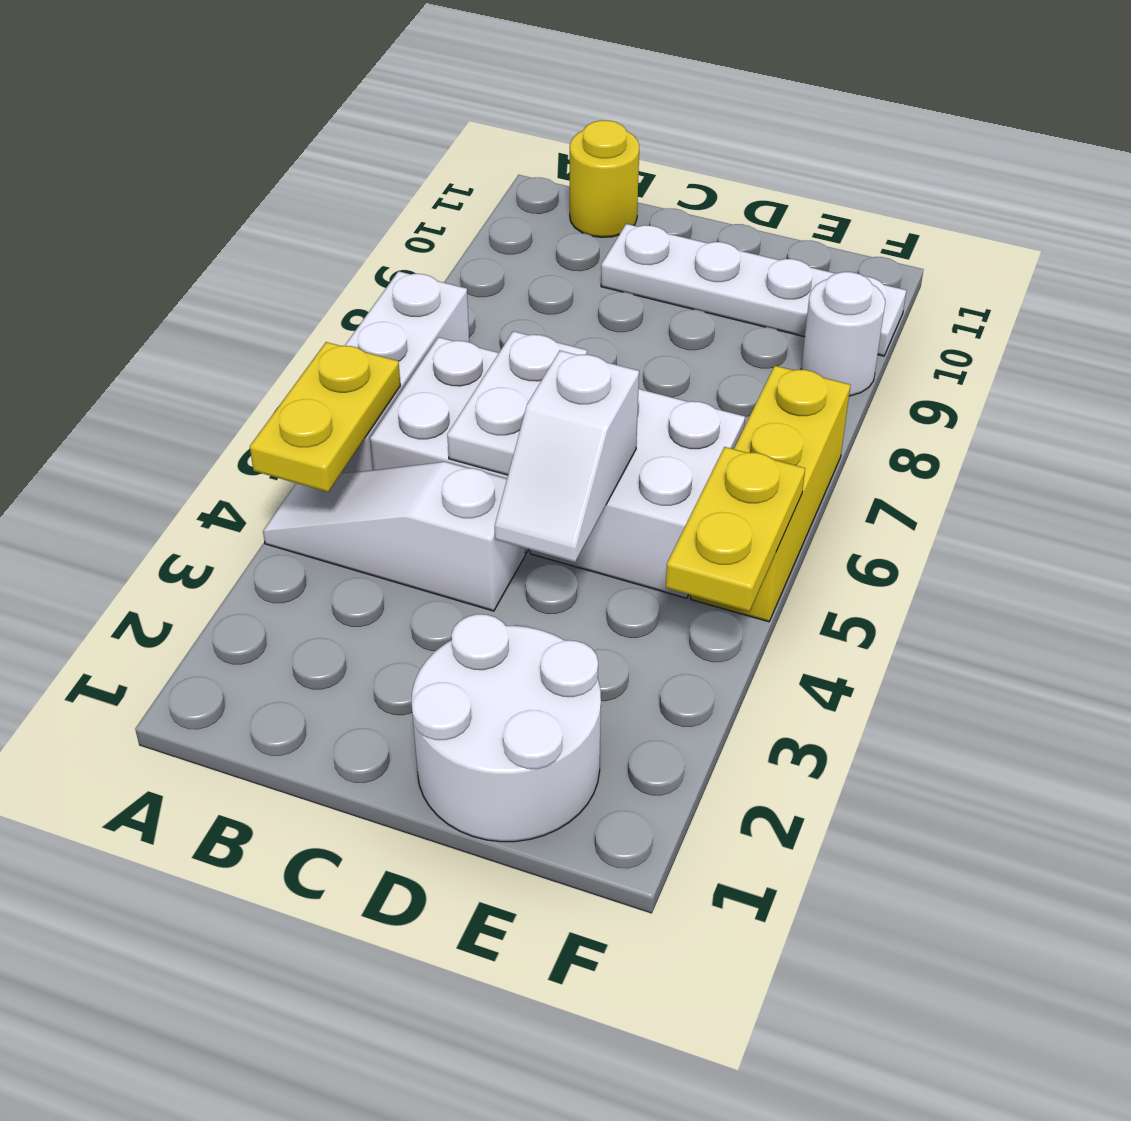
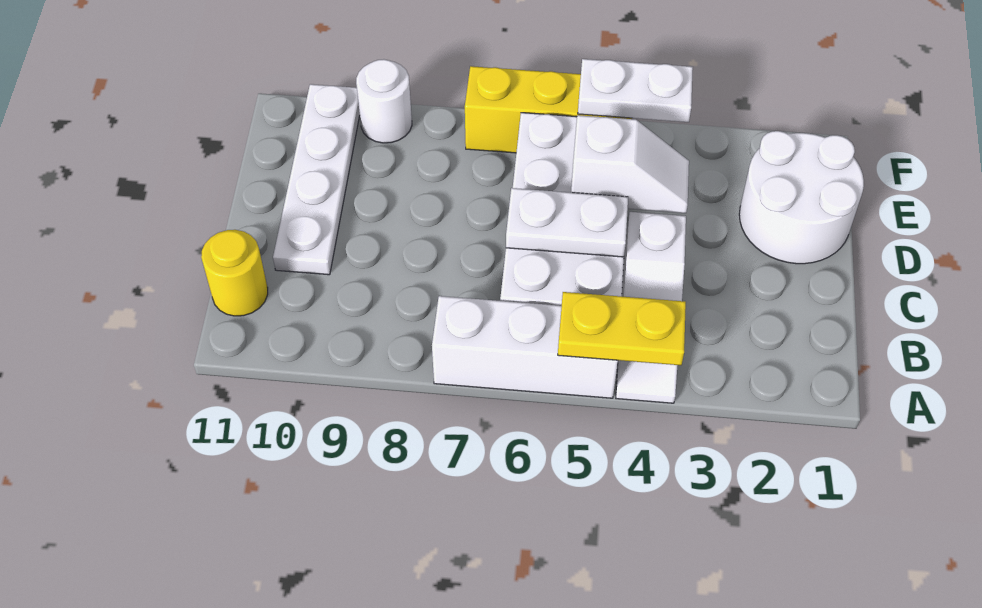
yellow 1x2 plate [666,447,805,612] -> white 1x2 plate [578,59,693,122]

